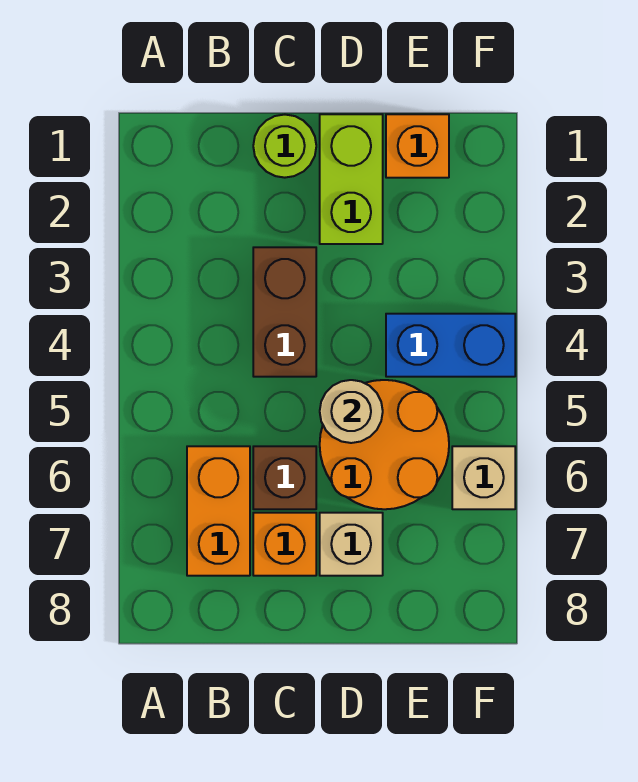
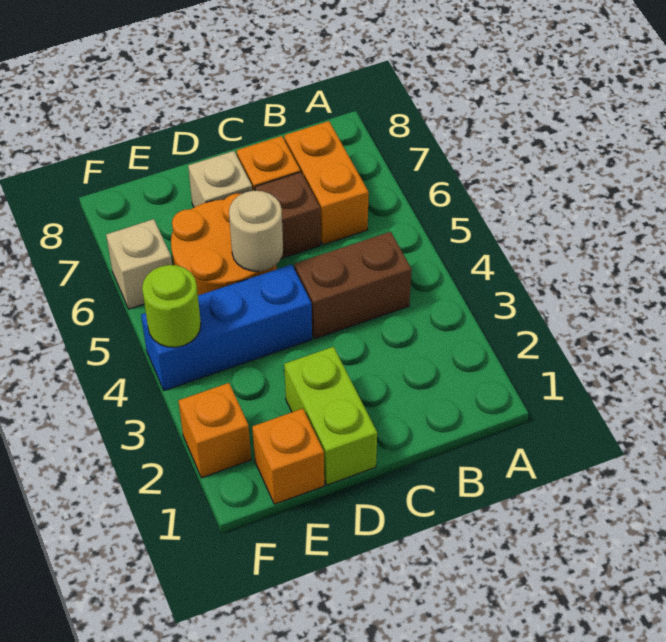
lime 1x1 round brick [253,115,316,178] -> lime 1x1 round brick moved to [142,265,201,347]
brown 1x2 brick [253,247,316,377] -> brown 1x2 brick turned to [294,232,412,339]
blue 1x2 brick [386,314,515,377] -> blue 1x3 brick [141,264,312,391]
none -> orange 1x1 brick [178,383,251,478]

